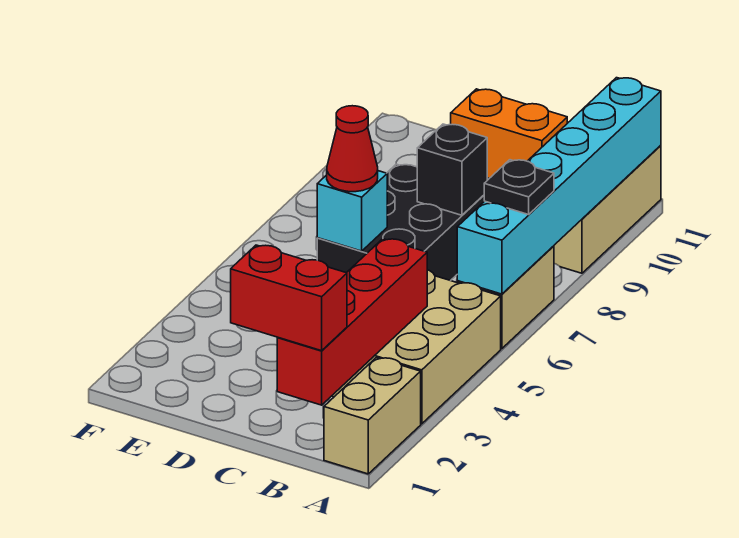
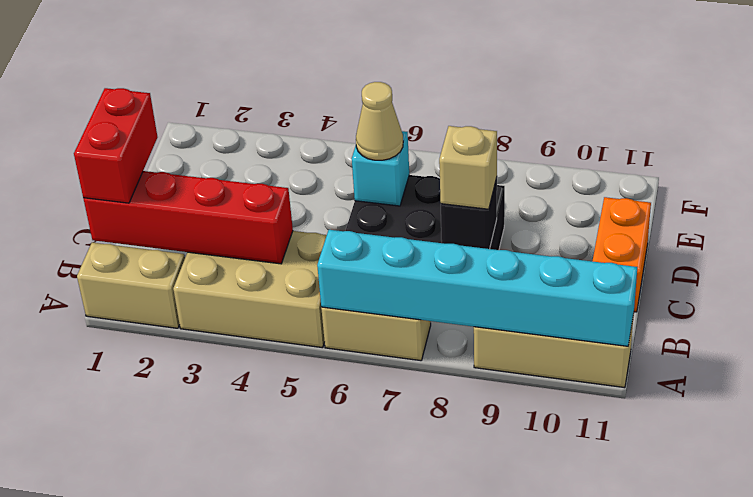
black 1x1 plate [484,160,554,215] -> none
none -> tan 1x1 brick [439,126,497,209]
red 1x1 cone [327,106,378,192] -> tan 1x1 cone [356,82,403,160]

